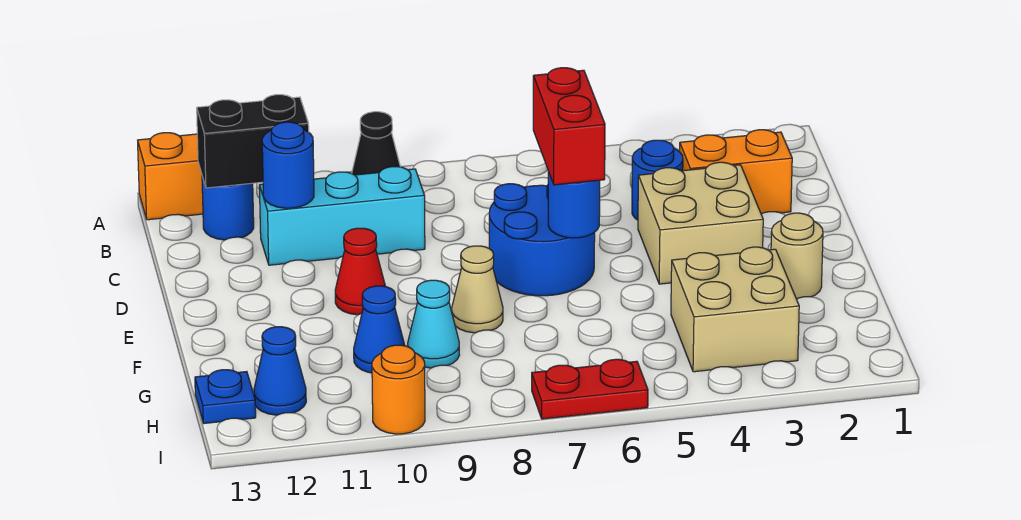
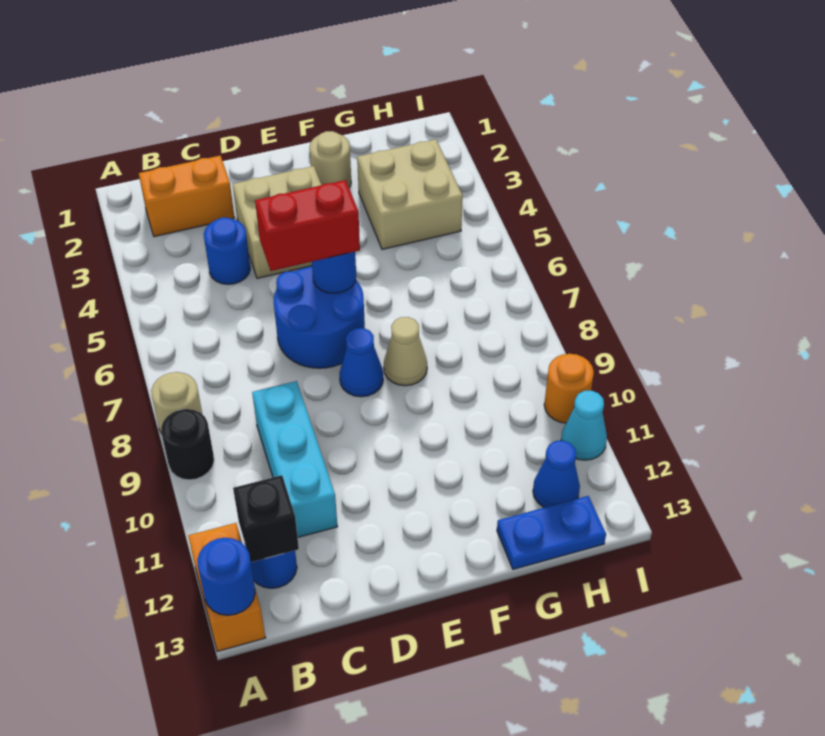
none -> tan 1x1 round brick [151,372,202,434]
black 1x1 cone [352,112,400,175] -> black 1x1 round brick [161,409,214,480]
black 1x2 brick [197,95,309,188] -> black 1x1 brick [233,475,299,562]
orange 1x2 brick [680,130,792,214] -> orange 1x2 brick turned to [139,156,235,237]
blue 1x1 round brick [262,122,314,208] -> blue 1x1 round brick moved to [197,538,255,615]
red 1x1 cone [335,228,386,315] -> none
cyan 1x1 cone [408,280,459,368] -> cyan 1x1 cone moved to [561,391,607,460]
blue 1x1 cone [354,286,405,373] -> blue 1x1 cone moved to [339,328,383,397]
blue 1x1 plate [195,370,256,423] -> blue 1x2 plate [497,496,606,569]
red 1x2 plate [532,359,648,419] -> none

